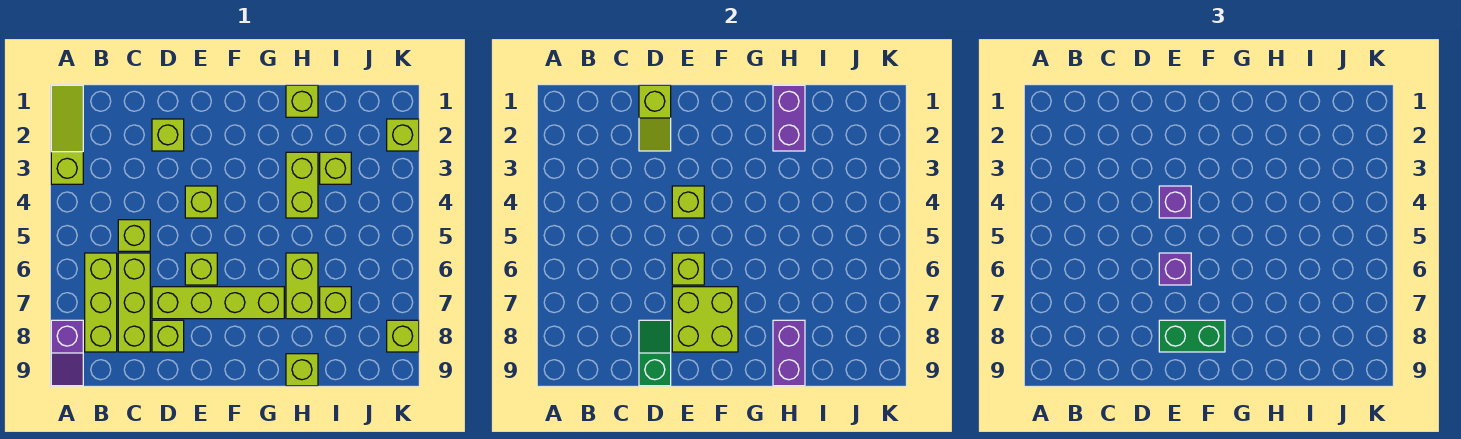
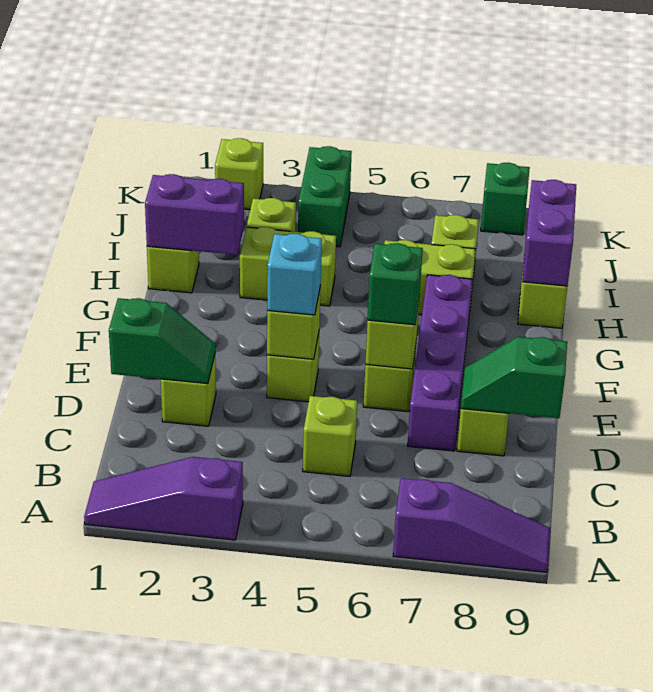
lime 1x3 slope [51,85,83,184] -> purple 1x3 slope [84,457,243,540]
purple 1x2 slope [51,320,83,386] -> purple 1x3 slope [393,478,550,572]
lime 1x3 brick [85,253,117,352] -> none
lime 1x3 brick [118,253,150,352] -> none
lime 1x2 slope [639,85,671,151] -> green 1x2 slope [109,298,215,384]
lime 1x4 brick [152,287,284,319] -> purple 1x4 brick [408,275,472,451]
purple 1x1 brick [1159,186,1191,218] -> cyan 1x1 brick [267,234,322,315]
purple 1x1 brick [1159,253,1191,285] -> green 1x1 brick [368,243,423,325]
lime 2x2 brick [672,287,738,352] -> none
green 1x2 brick [1159,320,1225,352] -> green 1x2 brick moved to [298,146,352,247]
purple 1x2 brick [773,320,805,386] -> purple 1x2 brick turned to [522,180,576,286]
lime 1x1 brick [387,320,419,352] -> green 1x1 brick [481,162,530,235]

